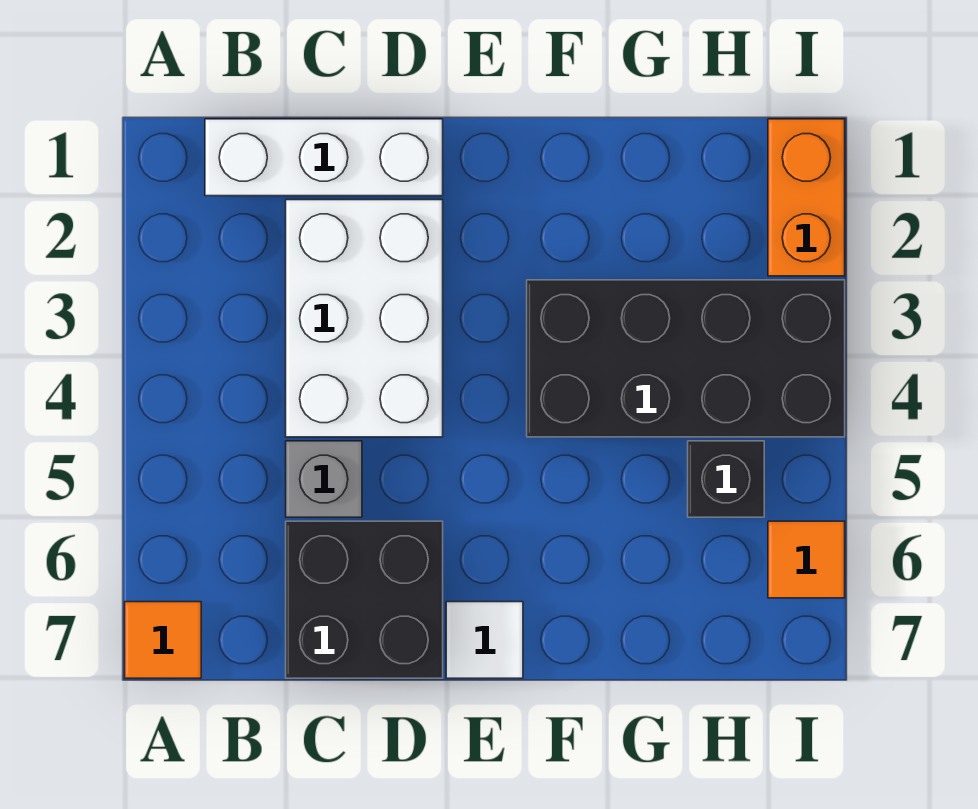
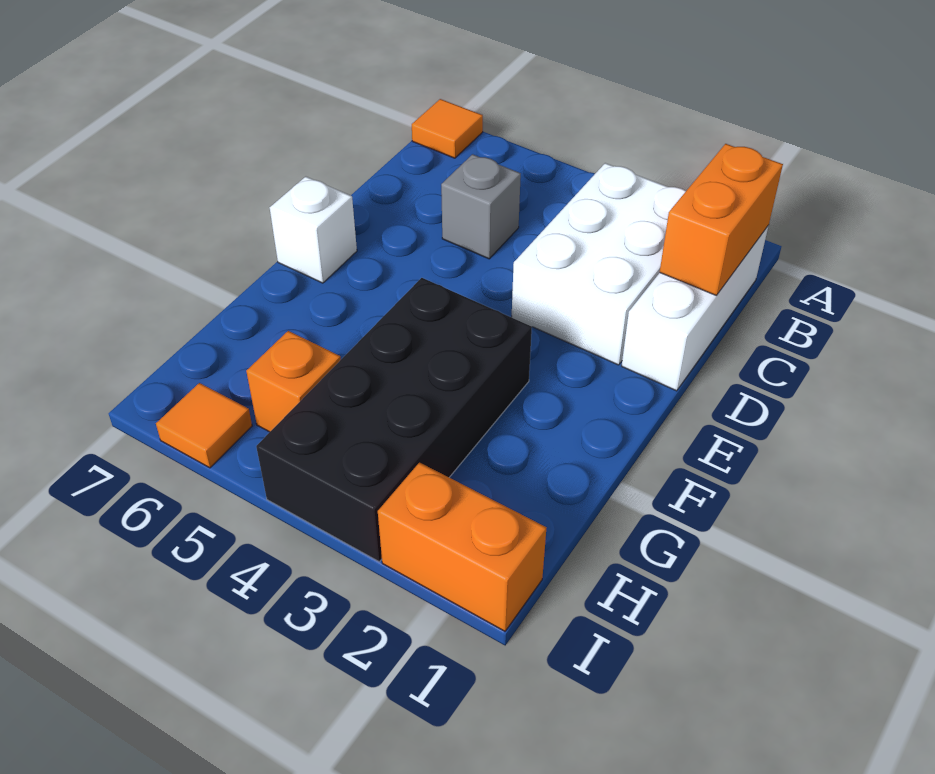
none -> orange 1x2 brick [660,144,783,296]
white 2x3 brick [286,200,443,437] -> white 2x3 brick turned to [512,163,686,365]
black 2x2 brick [286,521,443,678] -> none
white 1x1 tile [446,602,523,678] -> white 1x1 brick [270,177,357,283]
black 1x1 brick [688,441,764,517] -> orange 1x1 brick [246,331,341,432]

